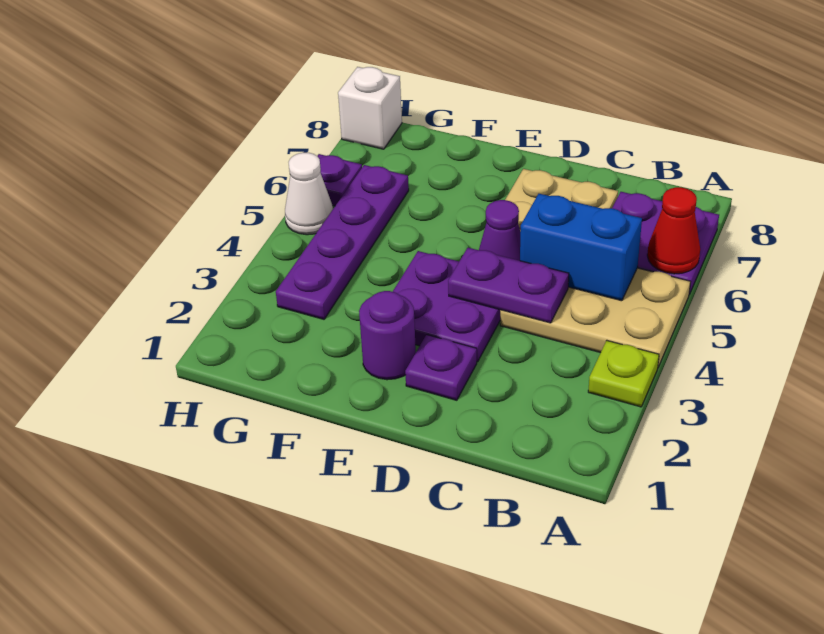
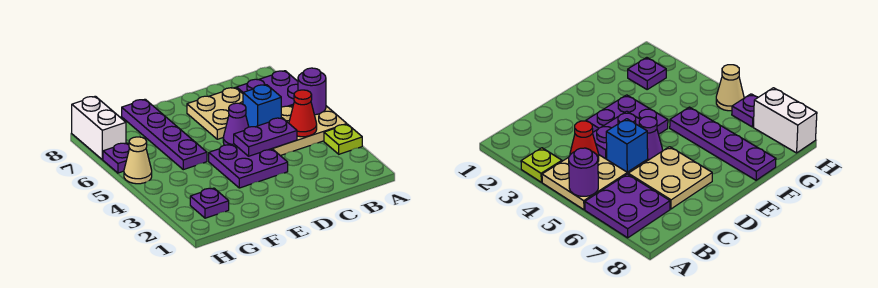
red 1x1 cone [647,187,700,274] -> red 1x1 cone moved to [289,90,317,137]
blue 1x2 brick [520,194,642,301] -> blue 1x1 brick [243,85,281,127]
purple 1x1 plate [405,335,477,400] -> purple 1x1 plate moved to [190,188,229,218]
purple 1x1 round brick [359,291,416,380] -> purple 1x1 round brick moved to [298,68,326,115]
purple 1x4 plate [276,165,409,319] -> purple 1x4 plate moved to [122,99,207,170]
white 1x1 cone [285,153,333,235] -> tan 1x1 cone [124,137,152,184]
white 1x1 brick [338,67,402,149] -> white 1x2 brick [72,96,126,160]

